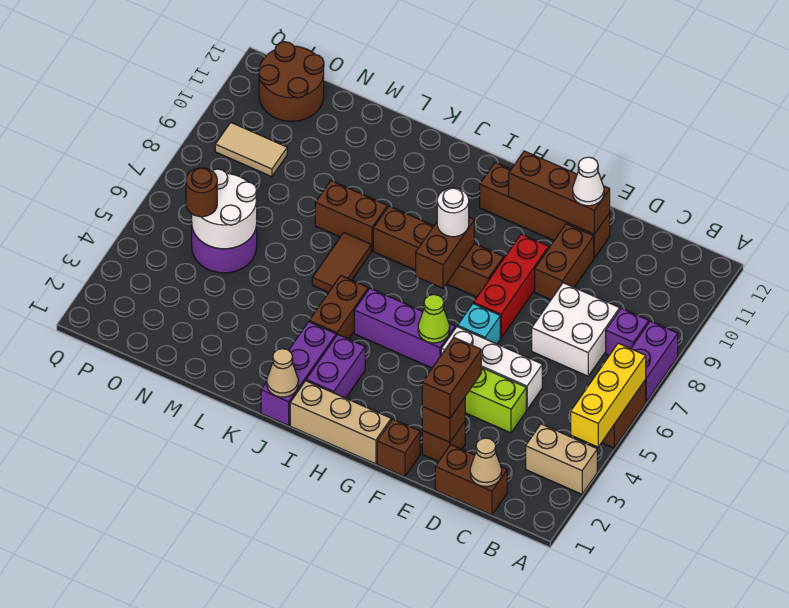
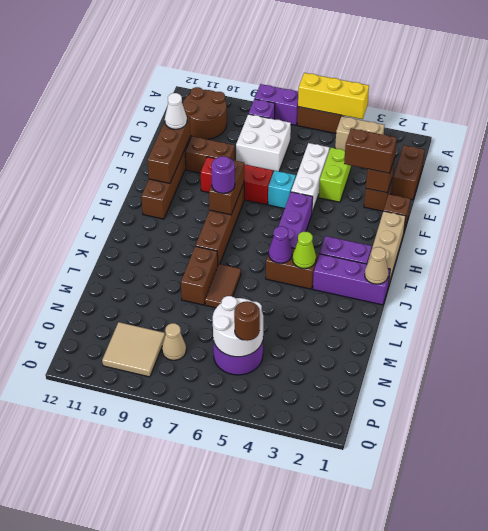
tan 1x2 brick [526,424,597,494] -> tan 1x2 brick turned to [335,116,384,150]
tan 1x1 cone [470,438,502,487] -> tan 1x1 cone moved to [162,323,186,360]
lime 1x1 cone [418,294,450,343] -> lime 1x1 cone moved to [293,232,316,269]
brown 1x2 brick [416,217,474,288] -> brown 1x2 brick turned to [209,160,244,215]
white 1x1 round brick [437,188,469,237] -> purple 1x1 round brick [211,156,235,193]
none -> purple 1x1 cone [269,226,292,263]
brown 1x2 tile [312,233,371,292] -> brown 1x2 tile turned to [205,264,241,308]
tan 1x2 tile [215,123,287,177] -> tan 2x2 tile [102,322,165,377]
brown 2x2 round brick [259,42,324,121] -> brown 2x2 round brick moved to [183,87,227,139]

